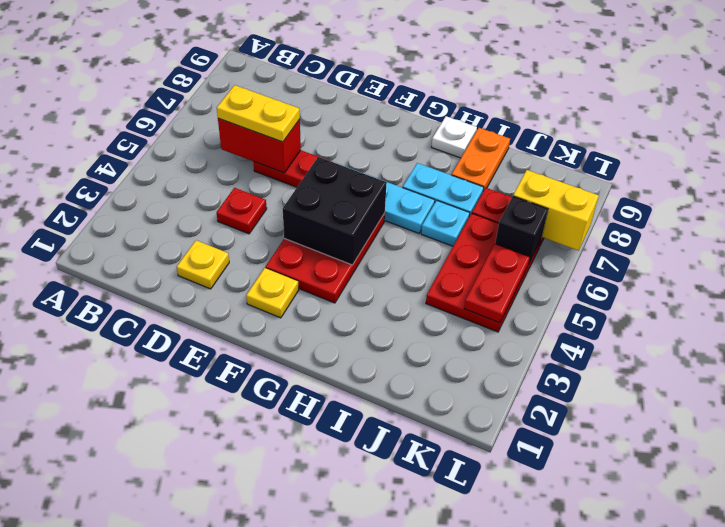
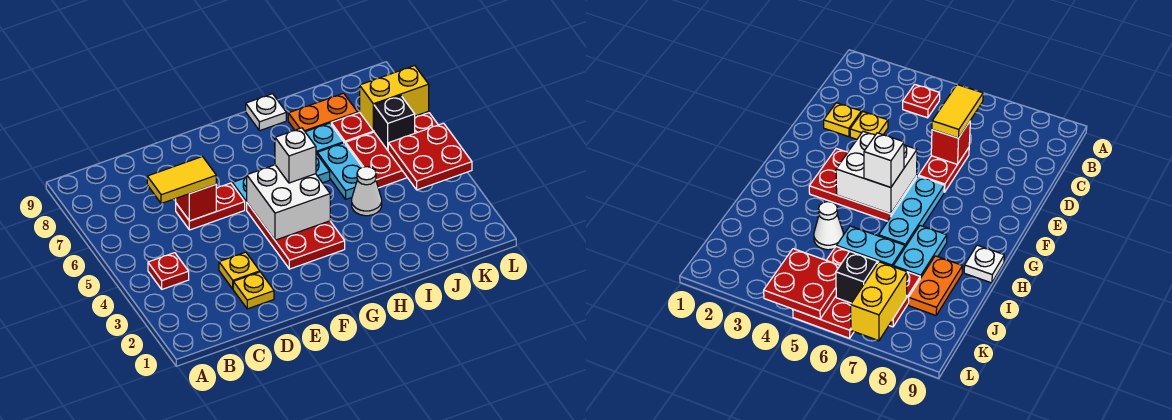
red 1x2 brick [218,118,301,173] -> red 1x1 brick [176,185,216,221]
yellow 1x2 plate [217,85,300,142] -> yellow 1x2 tile [147,157,216,204]
red 1x1 plate [217,188,267,234] -> red 1x1 plate moved to [148,253,189,289]
yellow 1x1 plate [246,268,299,318] -> yellow 1x1 plate moved to [219,252,260,289]
black 2x2 brick [283,157,387,265] -> white 2x2 brick [247,165,330,240]
none -> white 1x1 brick [275,128,316,183]
none -> white 1x1 cone [352,167,382,216]
cyan 1x1 plate [421,201,470,246] -> cyan 1x2 plate [317,143,362,199]
orange 1x2 plate [452,128,510,191] -> orange 1x2 plate turned to [288,93,358,132]
red 2x3 plate [426,213,541,332] -> red 2x3 plate turned to [346,113,438,188]
red 1x2 plate [464,244,530,323] -> red 2x2 plate [388,123,472,190]

